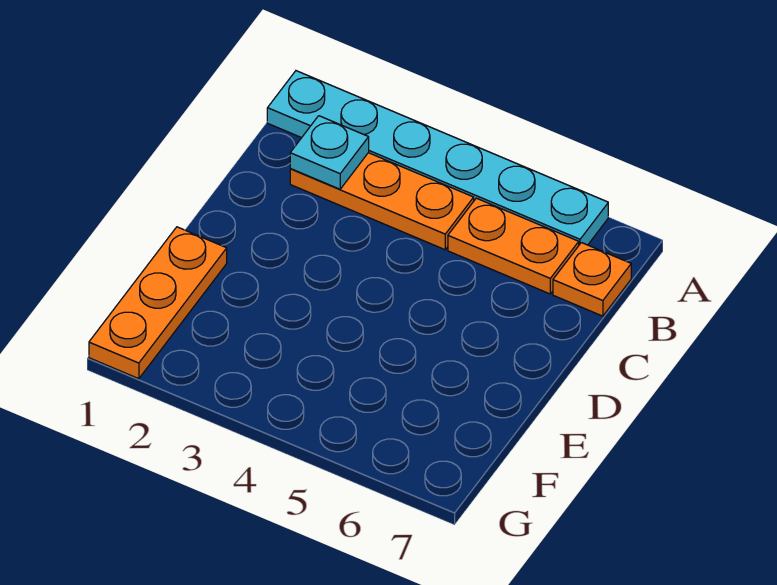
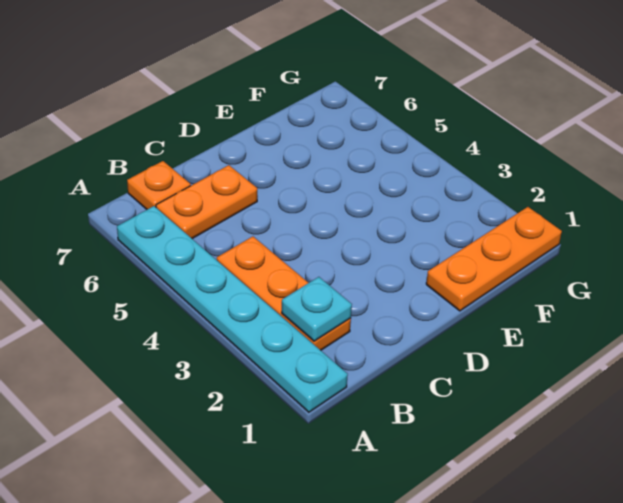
orange 1x2 plate [448,198,579,294] -> orange 1x2 plate turned to [156,165,257,239]

